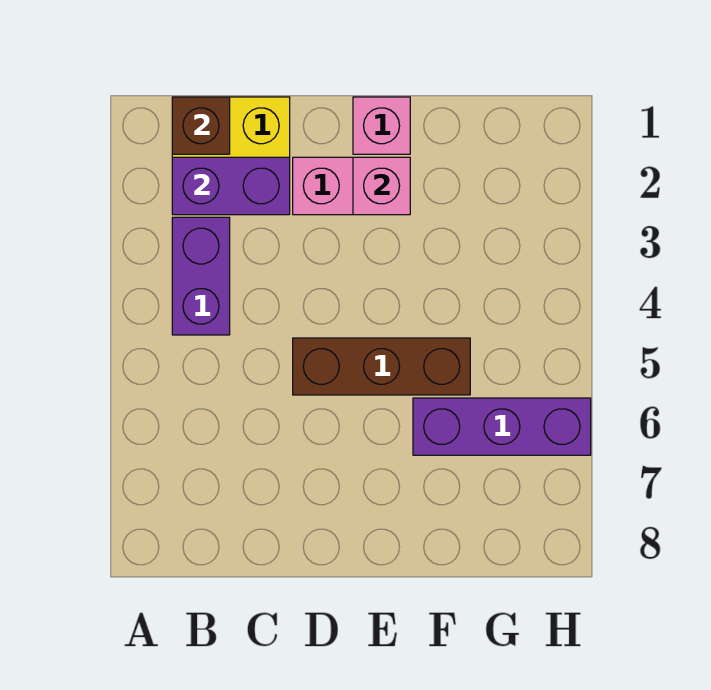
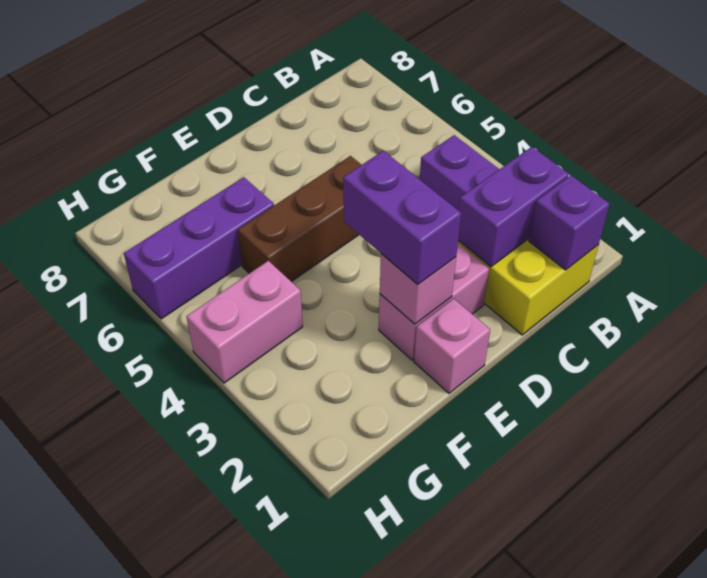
brown 1x1 brick [172,97,230,154] -> purple 1x1 brick [529,175,609,270]
none -> purple 1x2 brick [343,151,461,285]
none -> pink 1x2 brick [187,261,303,383]

